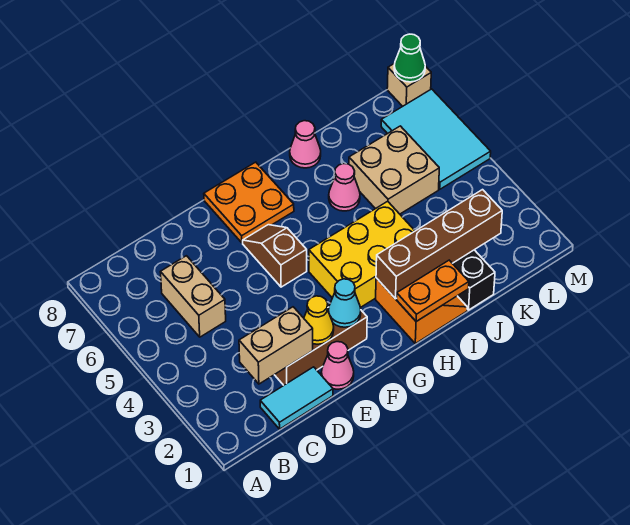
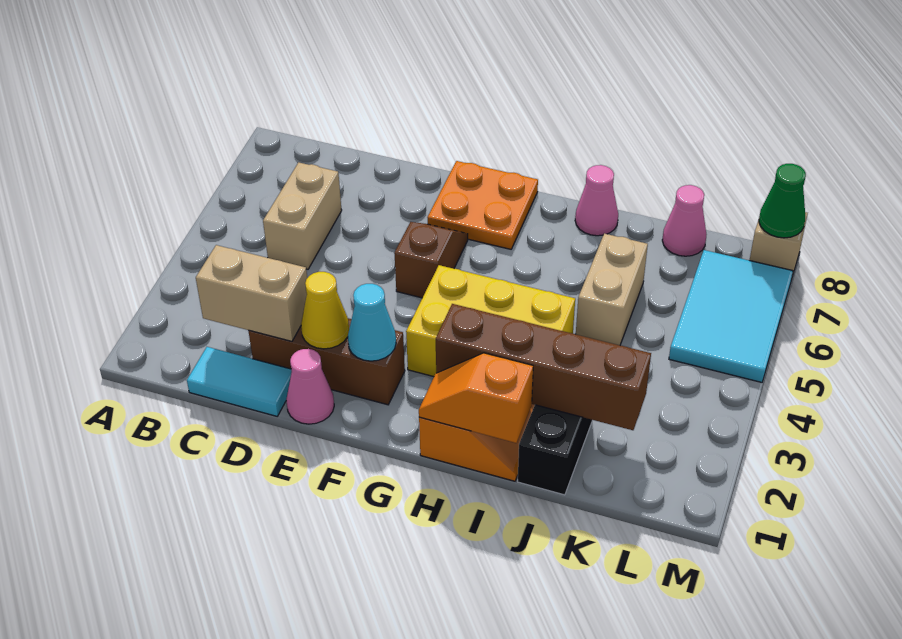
orange 1x2 plate [397,260,469,321] -> orange 1x2 slope [419,353,533,443]
pink 1x1 cone [329,164,360,211] -> pink 1x1 cone moved to [662,185,707,256]
tan 2x2 brick [349,126,439,214] -> tan 1x2 brick [576,234,648,345]

